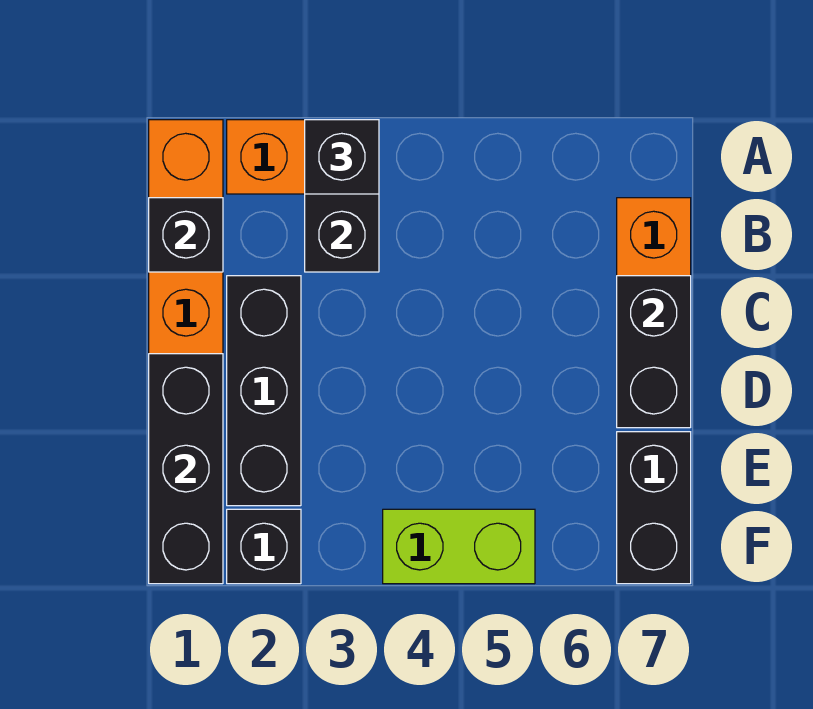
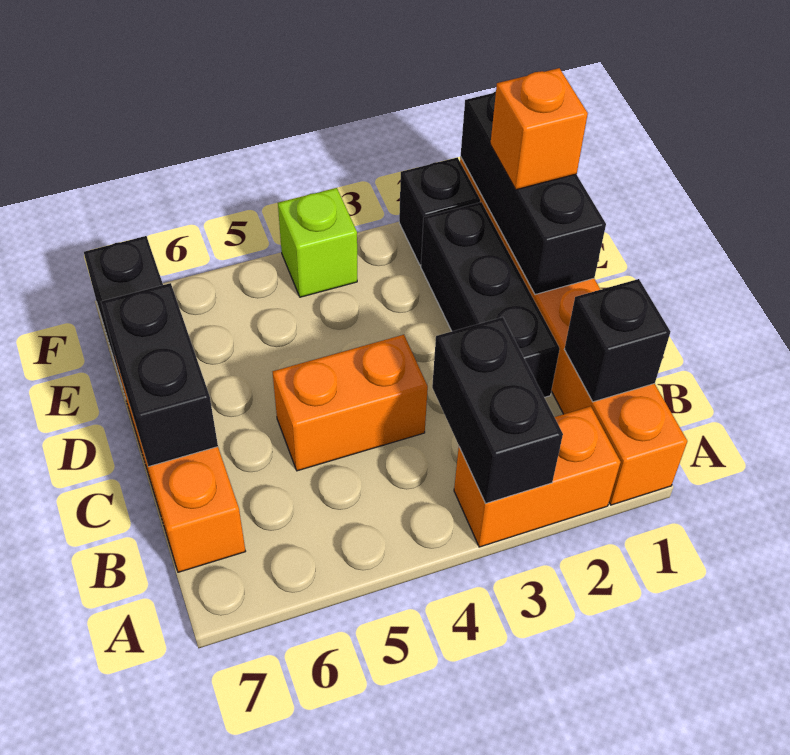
black 1x1 brick [305,120,379,194] -> none
none -> orange 1x2 brick [273,335,428,471]
none -> orange 1x1 brick [490,68,588,190]
lime 1x2 brick [383,509,535,584] -> lime 1x1 brick [278,188,357,297]

